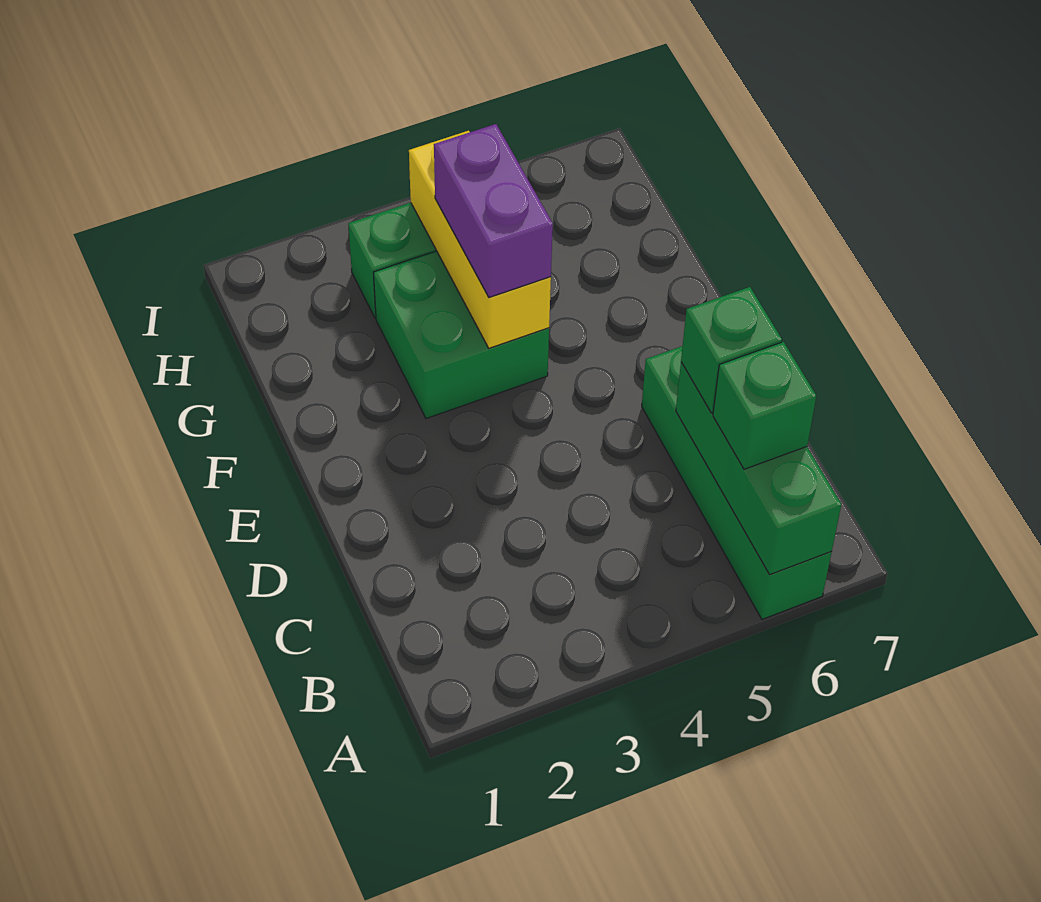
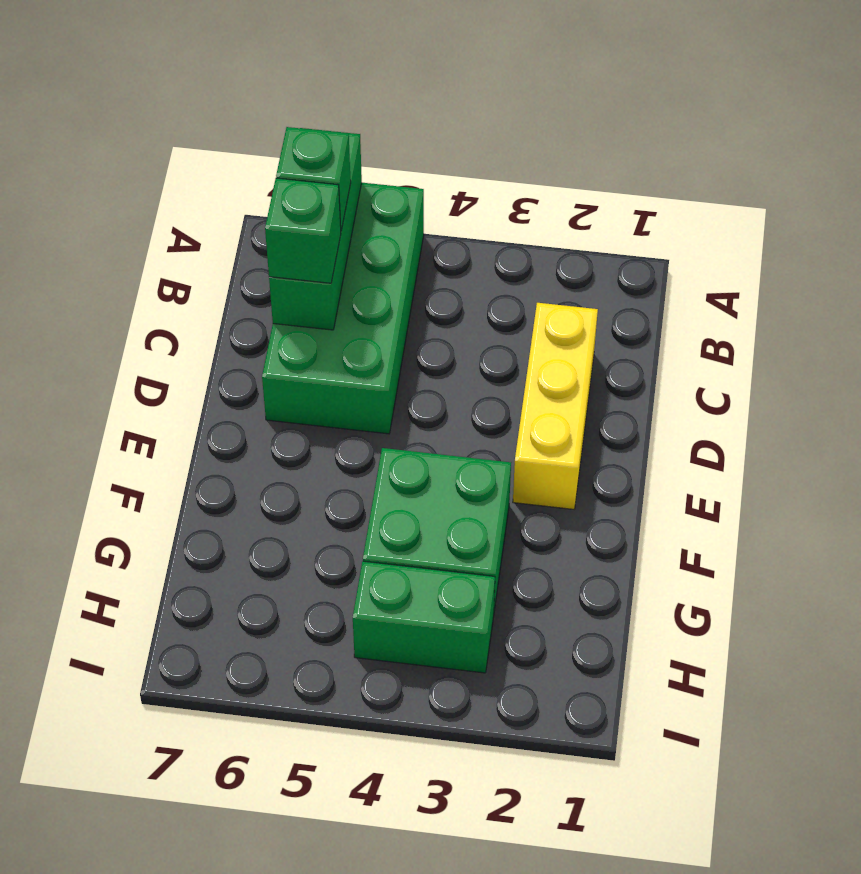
green 1x4 brick [642,346,832,619] -> green 2x4 brick [262,183,424,434]
yellow 1x3 brick [409,131,551,348] -> yellow 1x3 brick moved to [513,303,598,509]
purple 1x2 brick [434,124,553,298] -> none

